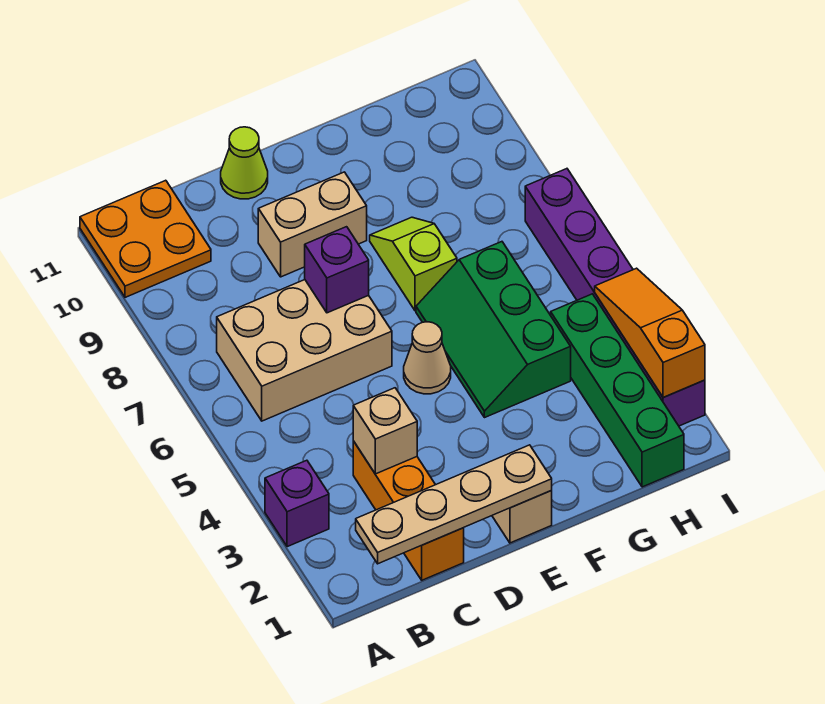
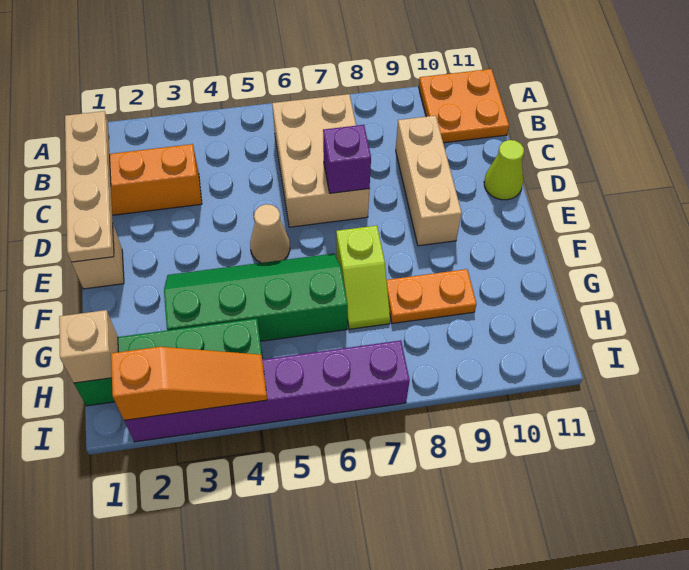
purple 1x1 brick [265,460,329,547] -> none
tan 1x1 brick [353,388,417,474] -> tan 1x1 brick moved to [59,310,118,383]
tan 1x2 brick [258,172,367,277] -> tan 1x3 brick [396,116,462,246]
green 2x3 slope [416,242,571,418] -> green 2x4 slope [164,254,348,341]
lime 1x2 slope [370,217,457,311] -> lime 1x2 slope turned to [336,226,390,329]
none -> orange 1x2 plate [387,269,476,323]

